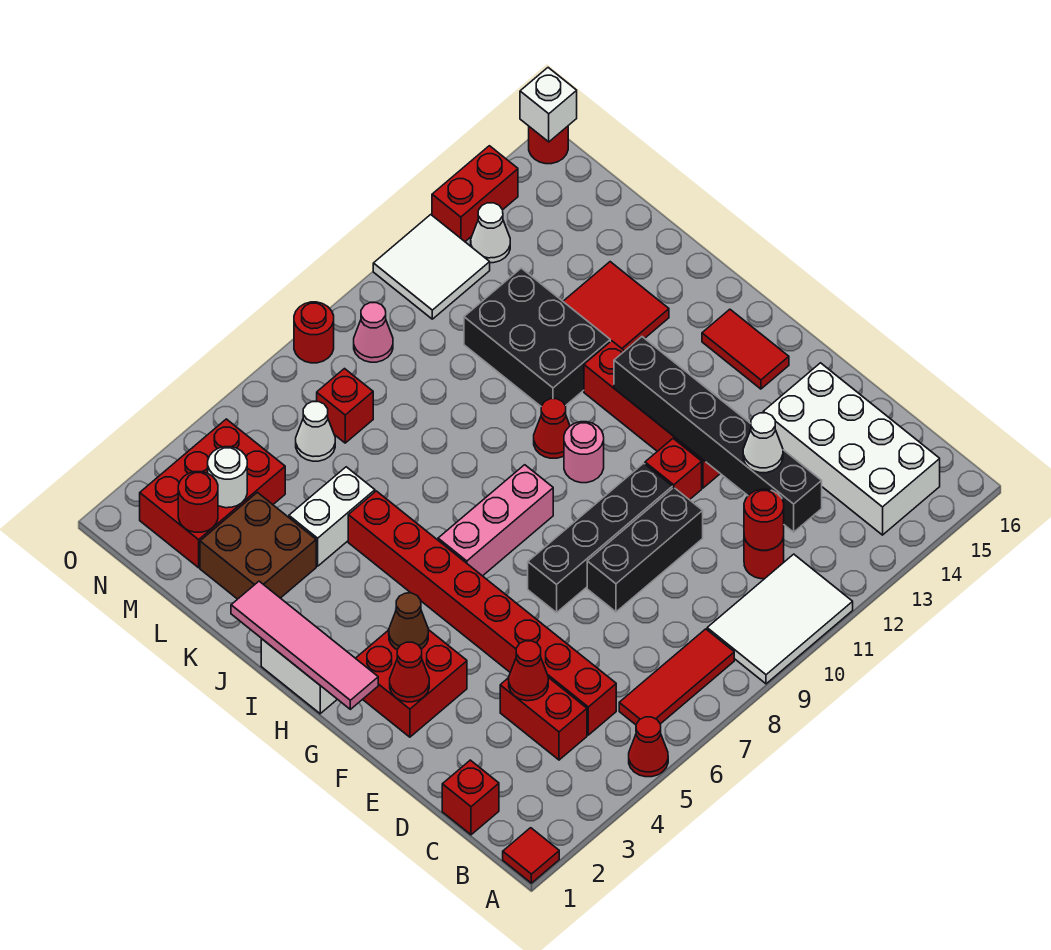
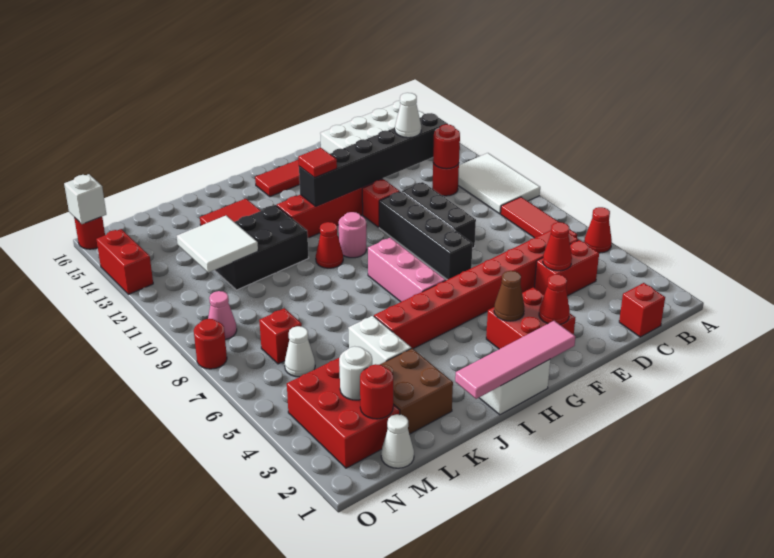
red 1x1 tile [503,828,559,883] -> red 1x1 tile moved to [298,148,337,178]
white 2x2 tile [373,215,490,319] -> white 2x2 tile moved to [177,216,258,273]
white 1x1 cone [471,203,510,263] -> white 1x1 cone moved to [381,414,414,468]

